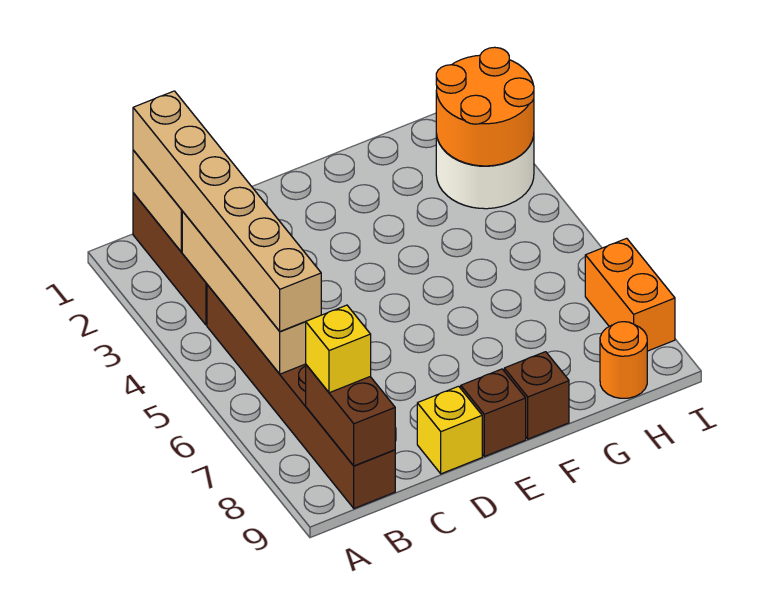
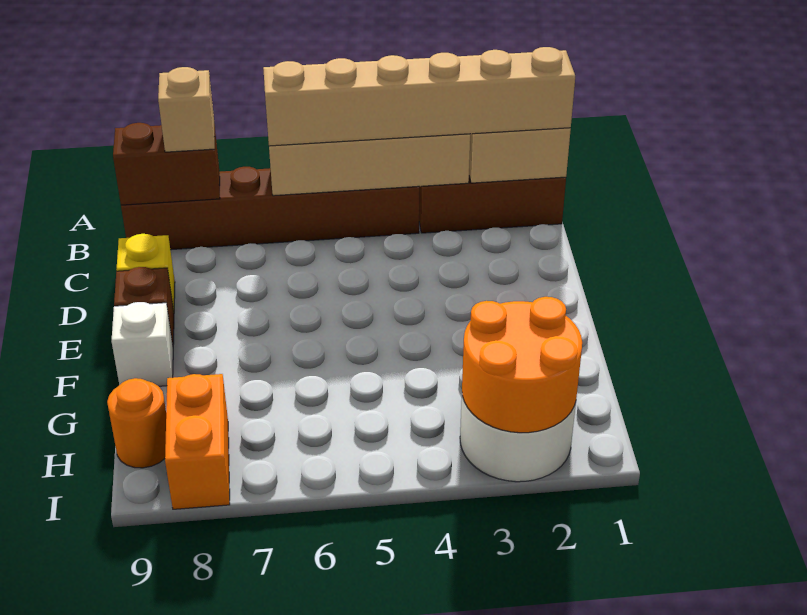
yellow 1x1 brick [306,305,371,393] -> tan 1x1 brick [158,67,215,152]
brown 1x1 brick [504,352,569,439] -> white 1x1 brick [112,302,173,386]
orange 1x2 brick [585,238,675,351] -> orange 1x2 brick turned to [165,374,230,509]

